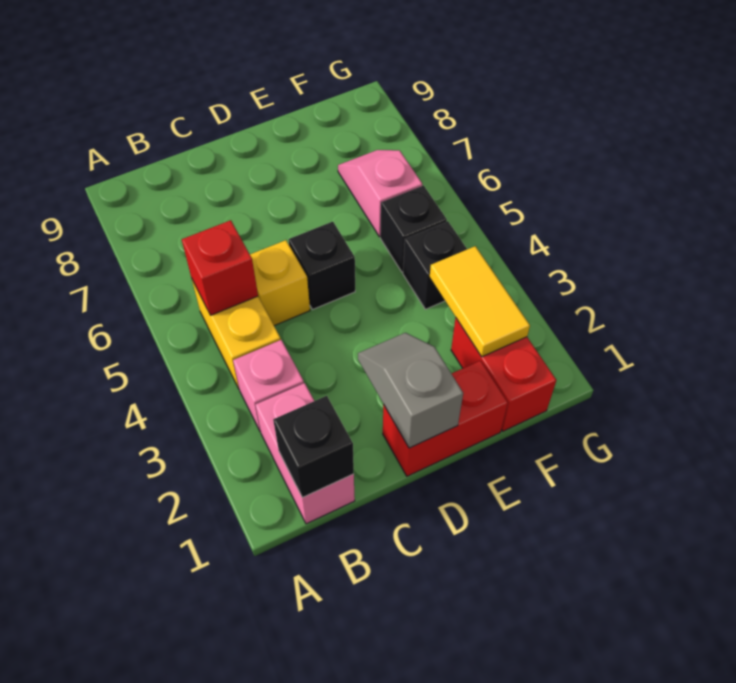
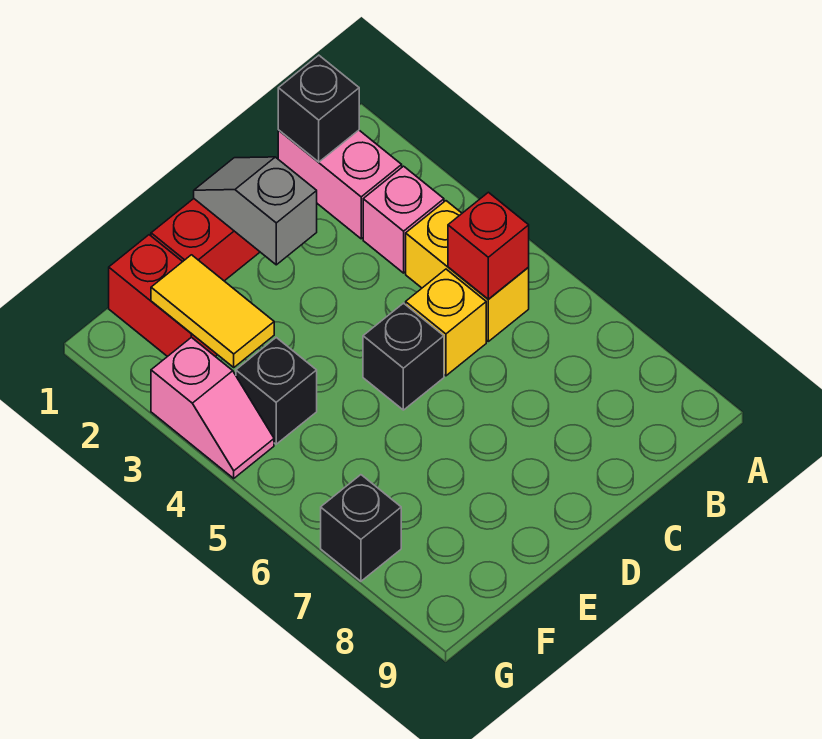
grey 1x2 slope [358,333,463,448] -> grey 1x2 slope turned to [194,157,317,265]
black 1x1 brick [380,186,447,272] -> black 1x1 brick moved to [321,475,401,581]
pink 1x2 slope [338,150,422,237] -> pink 1x2 slope moved to [151,337,274,478]

